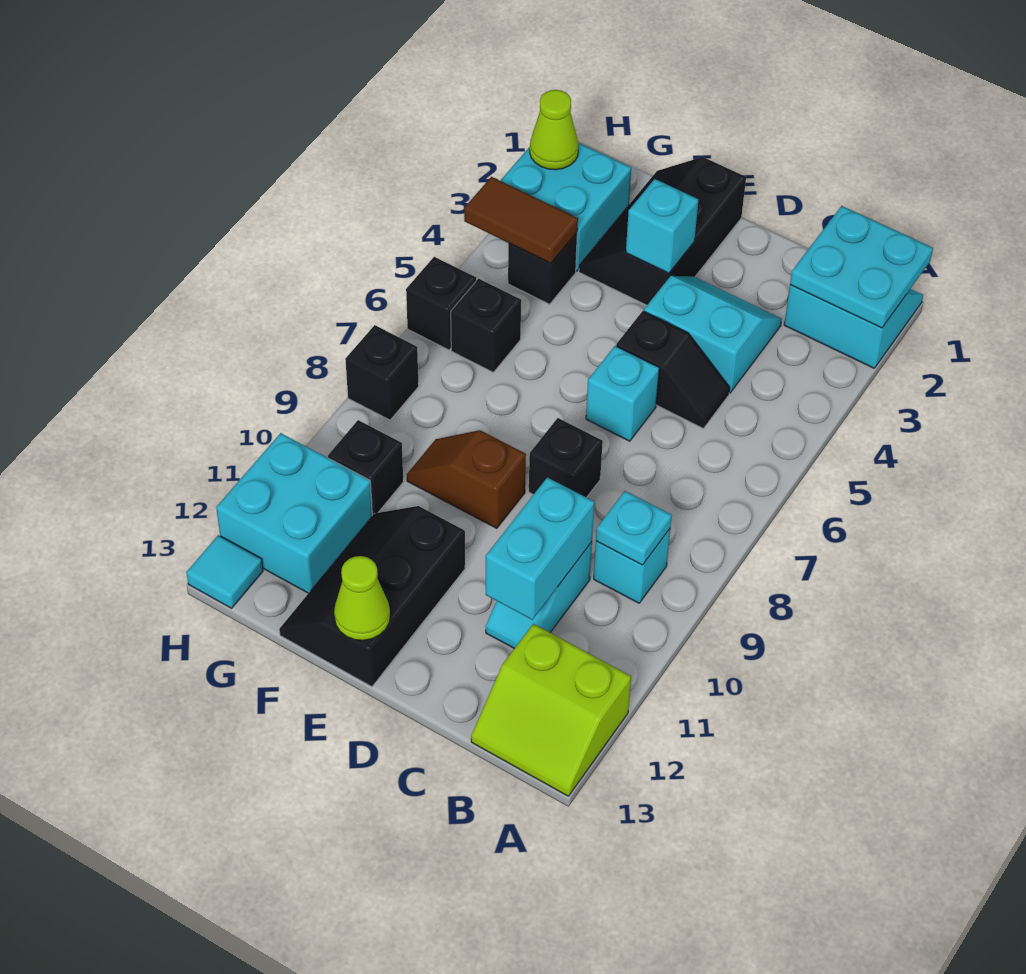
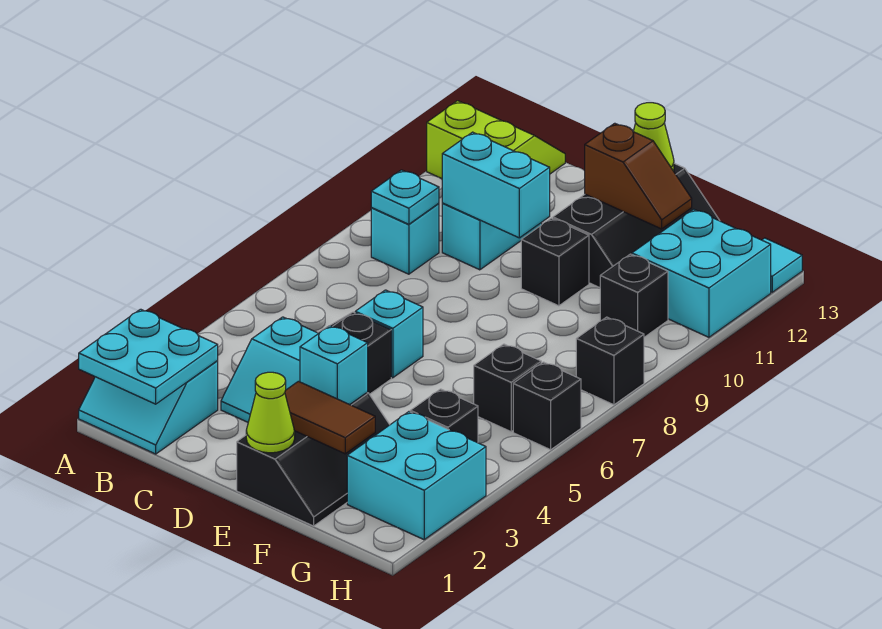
cyan 1x2 brick [486,477,594,620] -> cyan 1x2 brick turned to [442,132,550,238]
black 1x1 brick [529,418,603,498] -> black 1x1 brick moved to [521,218,589,306]
brown 1x2 slope [407,430,526,528] -> brown 1x2 slope moved to [585,123,692,229]
brown 1x2 tile [464,177,578,263] -> brown 1x2 tile moved to [285,381,375,454]
lime 1x1 cone [530,90,579,170] -> lime 1x1 cone moved to [246,372,295,453]

